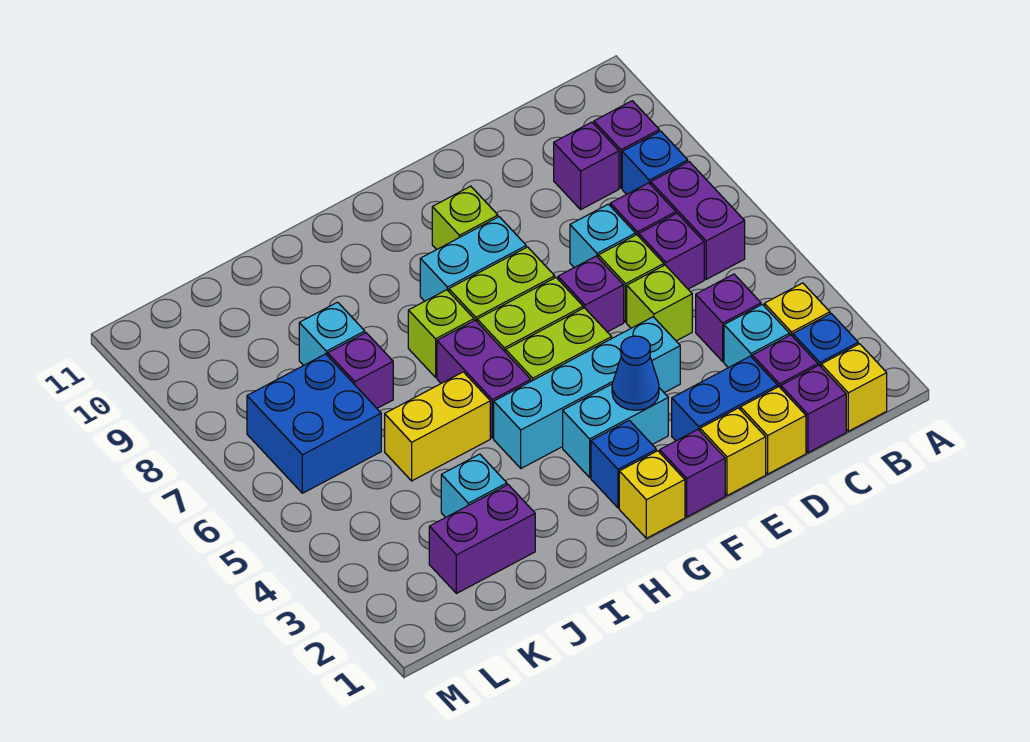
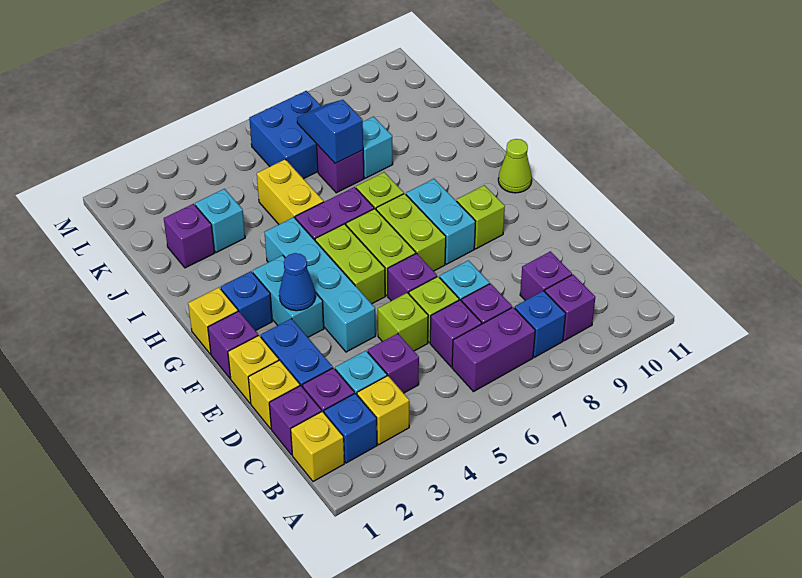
none -> lime 1x1 cone [498,139,532,193]
purple 1x2 brick [429,485,535,594] -> purple 1x1 brick [164,204,214,268]
none -> blue 1x2 slope [297,100,363,164]

